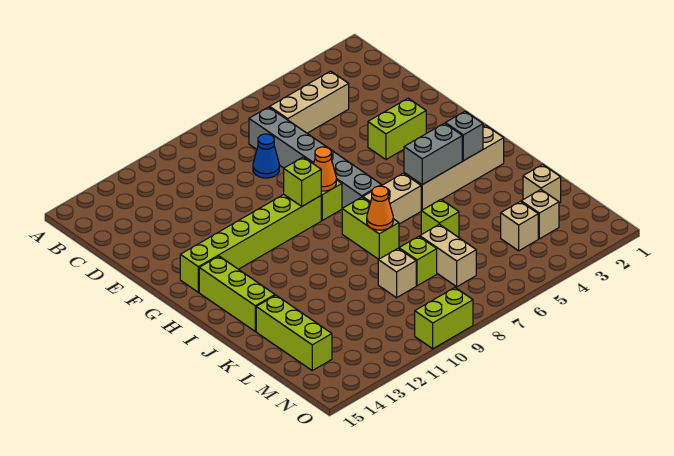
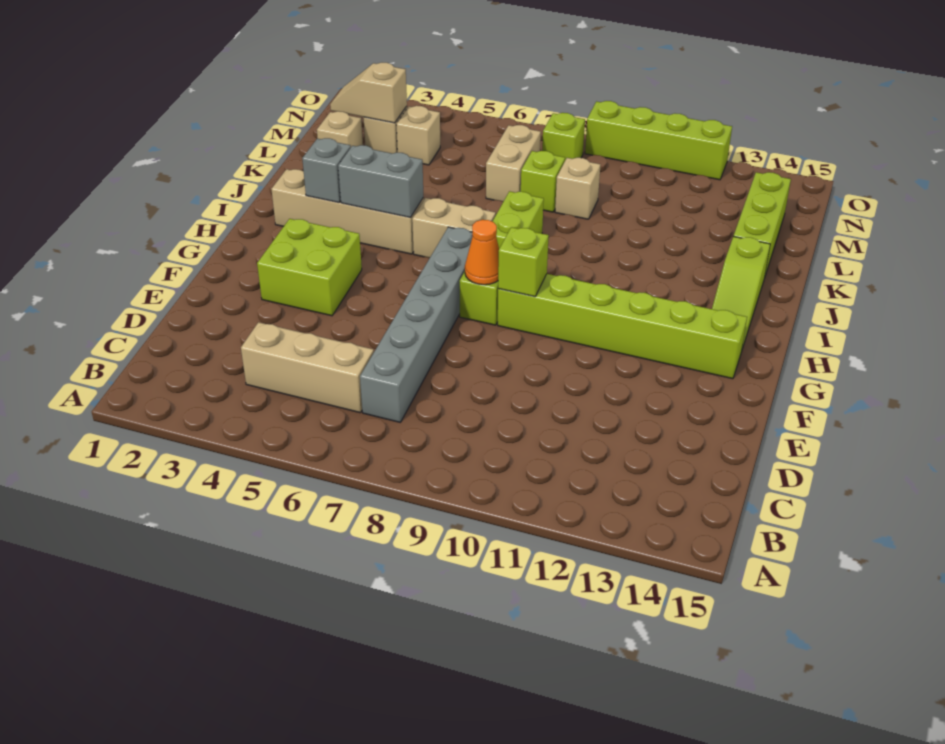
blue 1x1 cone [253,134,279,178] -> none
lime 1x2 brick [368,98,426,159] -> lime 2x2 brick [257,219,362,316]
lime 1x3 brick [199,256,275,331] -> lime 1x3 slope [712,236,770,352]
orange 1x1 cone [367,186,393,230] -> none
lime 1x1 brick [421,200,459,237] -> lime 1x1 brick moved to [542,113,585,160]
none -> tan 1x2 slope [330,63,407,123]
lime 1x2 brick [415,288,473,349] -> lime 1x4 brick [585,101,732,180]

